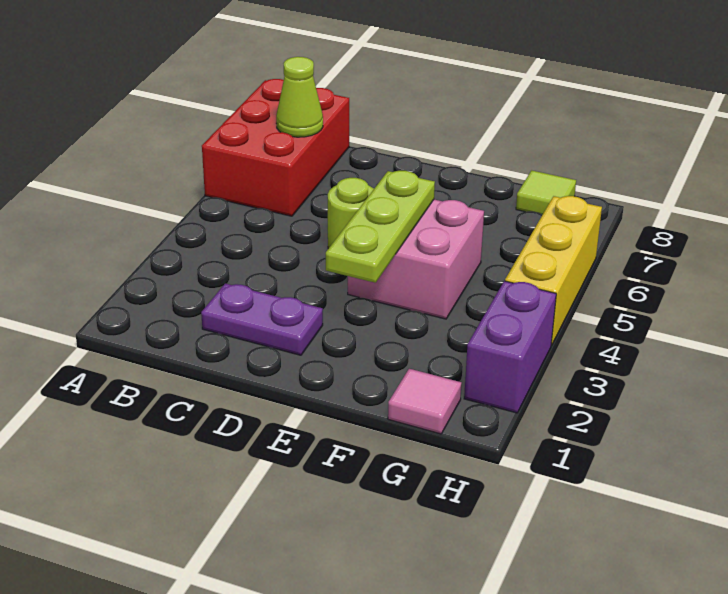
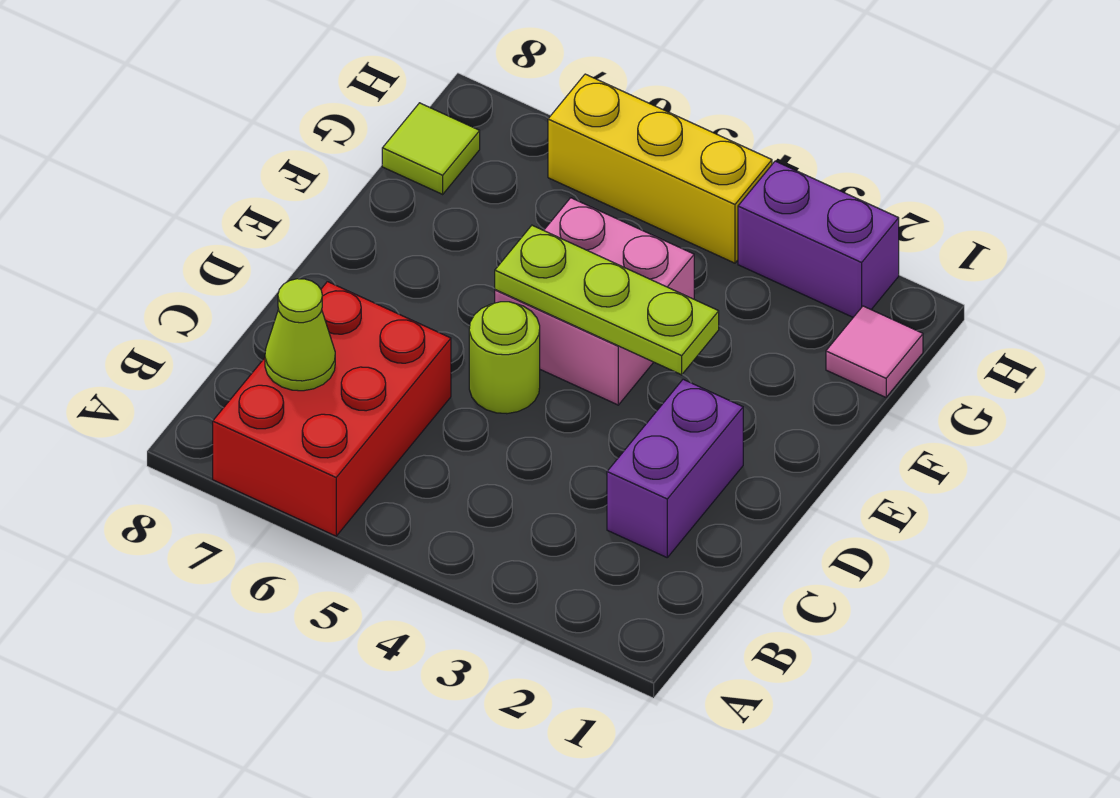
red 2x3 brick [202,79,349,216] -> red 2x3 brick turned to [213,282,451,536]
purple 1x2 plate [201,283,323,355] -> purple 1x2 brick [607,379,743,557]

